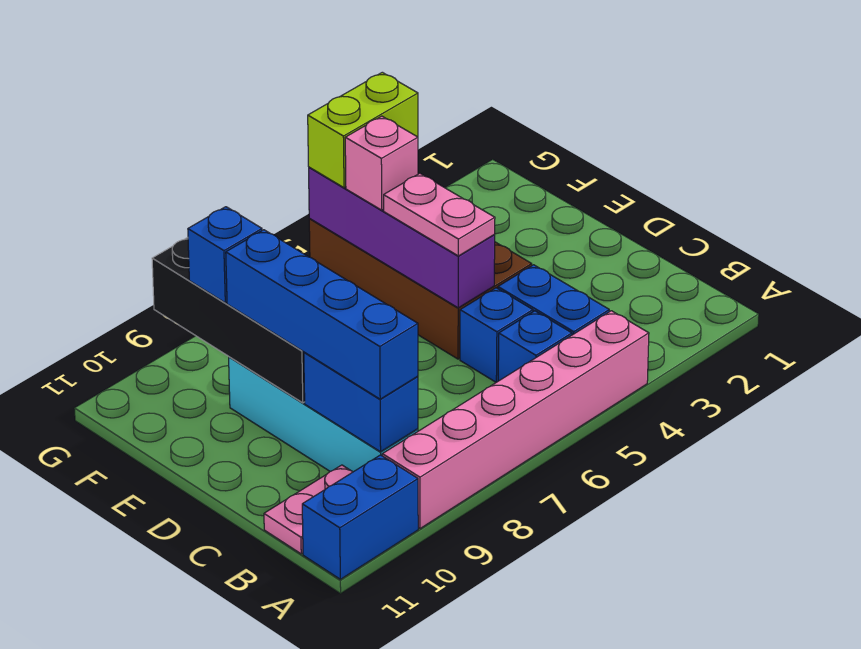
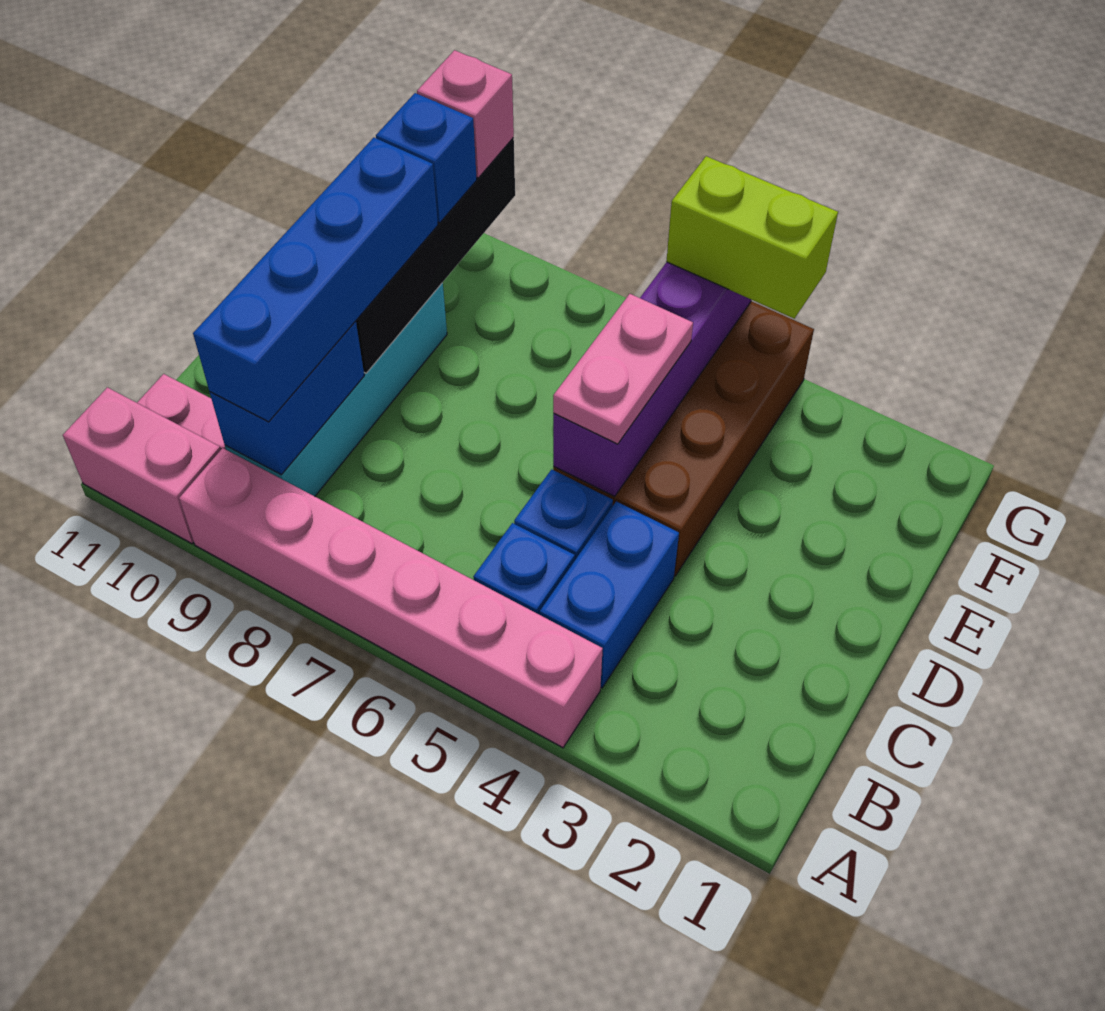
blue 1x2 brick [302,455,418,579] -> pink 1x2 brick [63,387,221,544]
pink 1x1 brick [345,116,418,210] -> pink 1x1 brick moved to [417,50,514,178]

